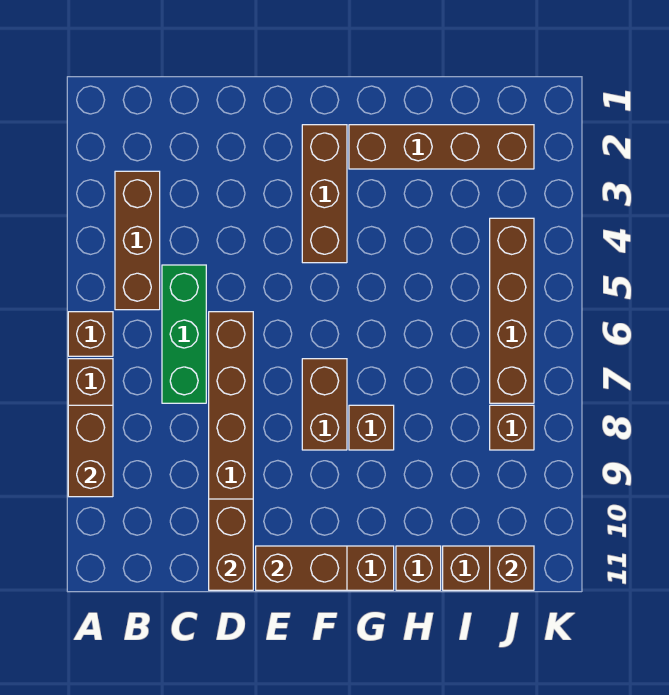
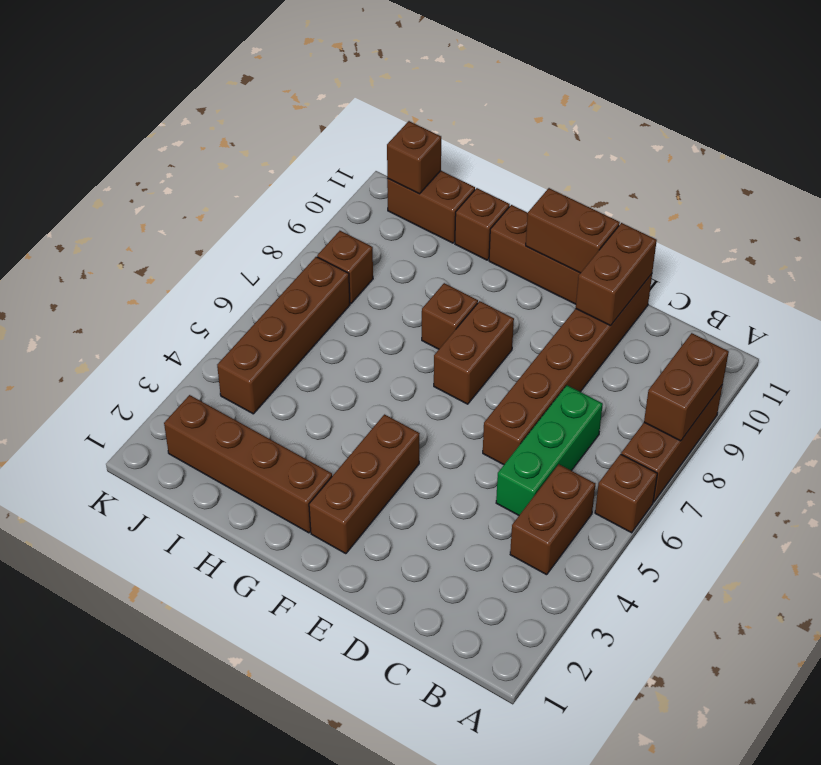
brown 1x3 brick [115,171,160,310] -> brown 1x2 brick [510,464,595,575]

